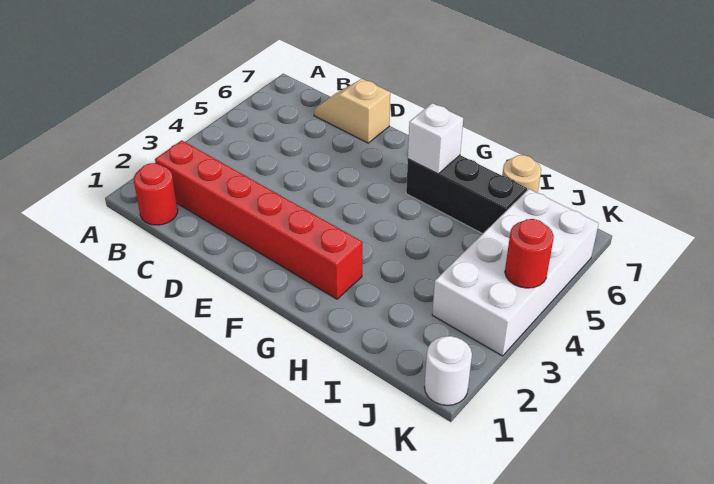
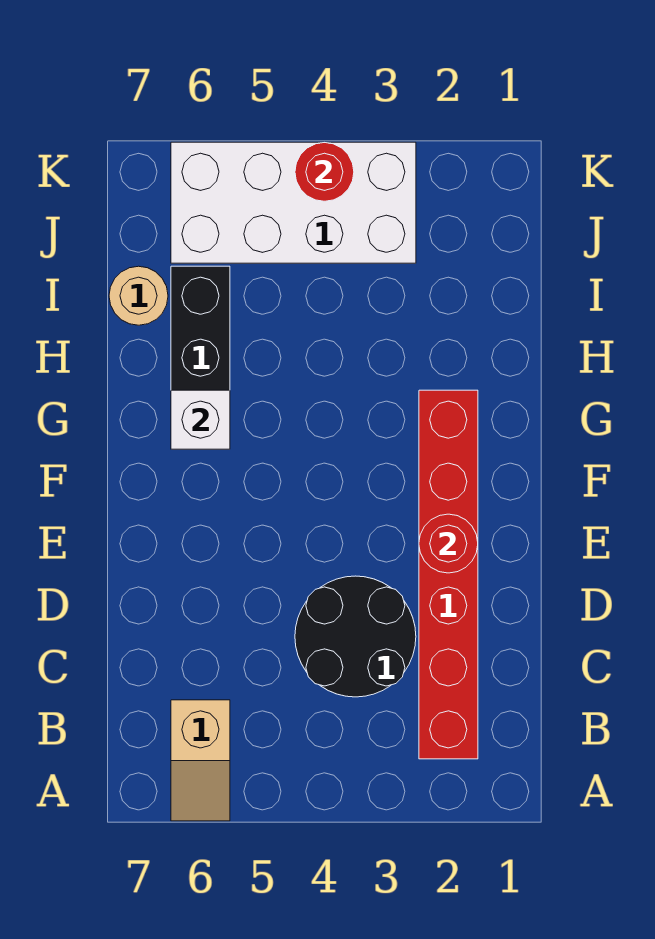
red 1x1 round brick [134,163,178,225] -> red 1x1 round brick moved to [419,514,478,573]
none -> black 2x2 round brick [295,576,416,697]
tan 1x2 slope [314,79,390,143] -> tan 1x2 slope moved to [171,700,230,821]
white 1x1 round brick [424,336,472,406] -> none

